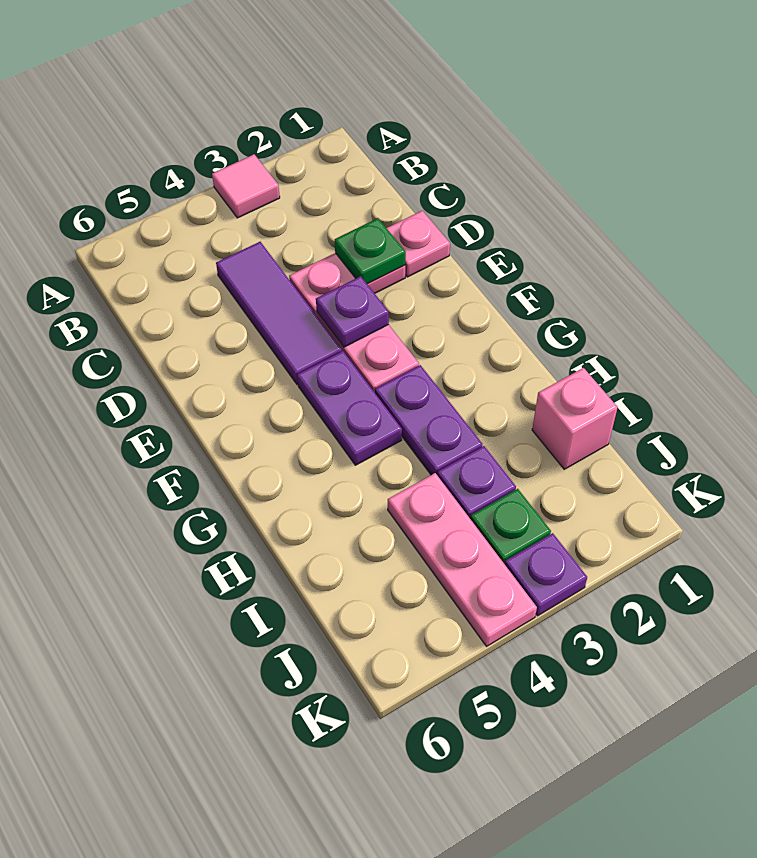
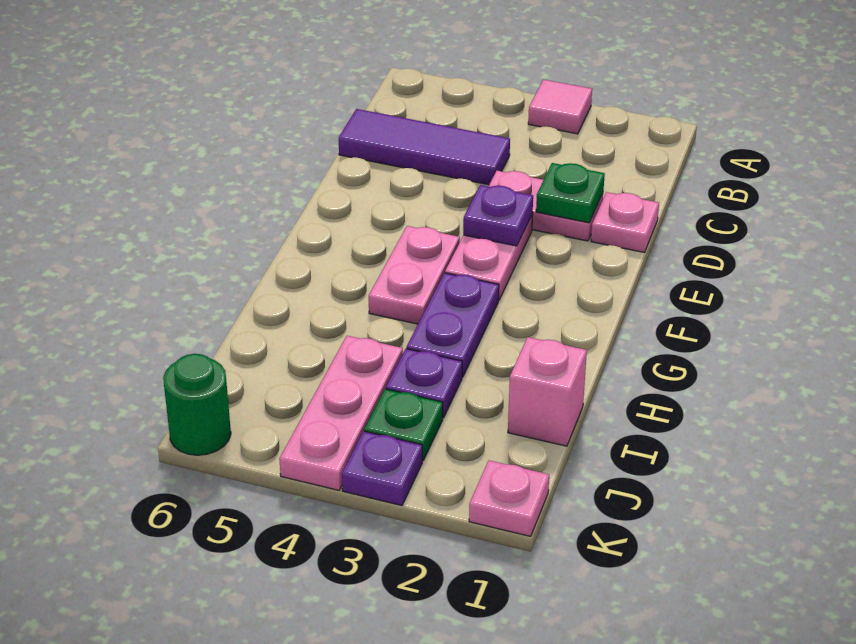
purple 1x3 tile [216,242,342,384] -> purple 1x3 tile turned to [339,109,510,185]
purple 1x2 plate [297,351,402,465] -> pink 1x2 plate [369,226,460,324]
none -> pink 1x1 plate [469,460,549,536]
none -> green 1x1 round brick [163,354,231,455]

